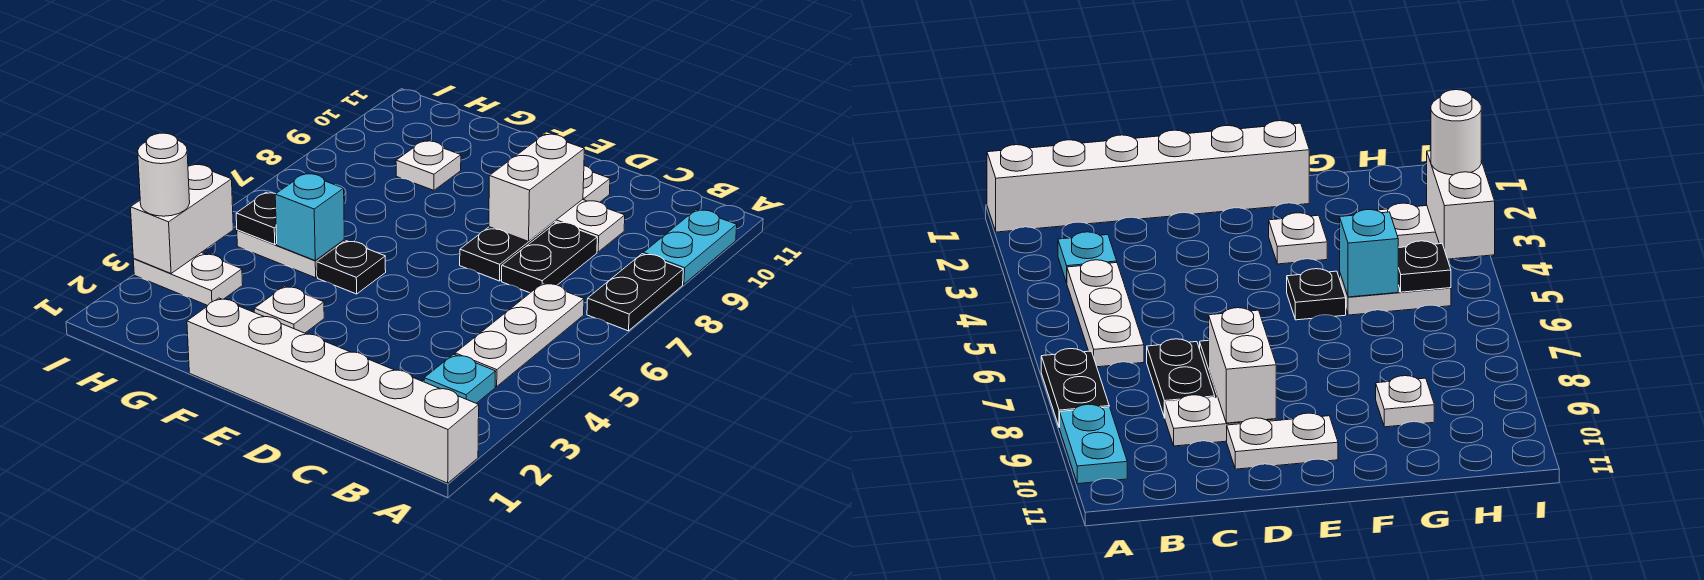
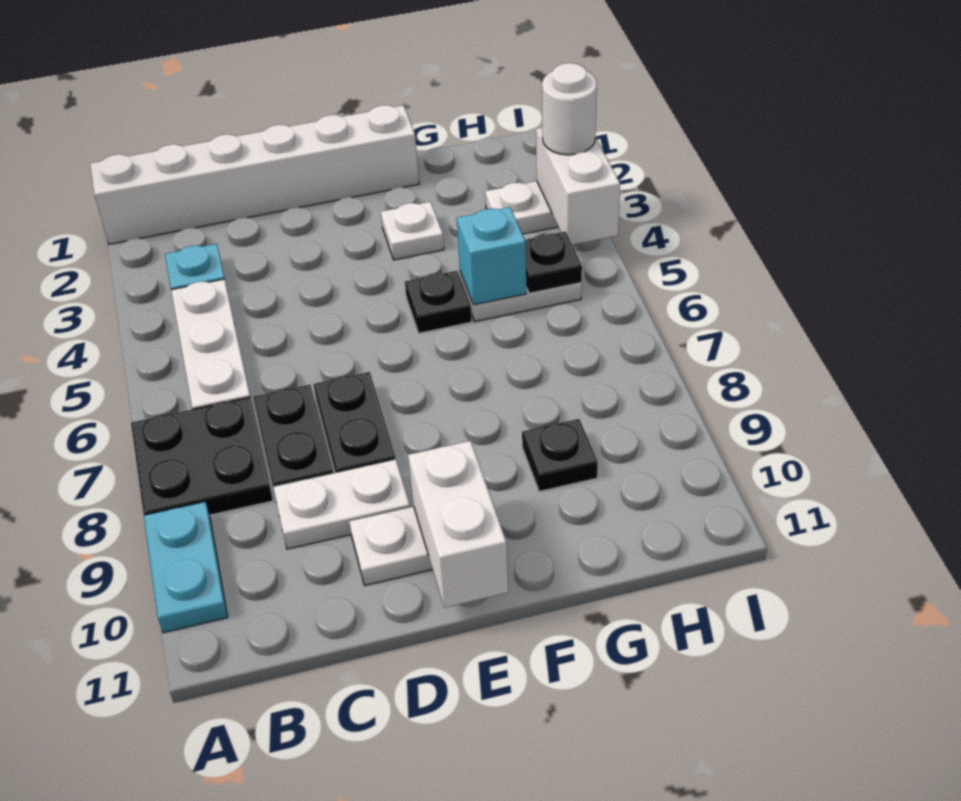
black 1x2 plate [587,254,683,331] -> black 2x2 plate [131,397,273,515]
white 1x2 brick [489,134,584,241] -> white 1x2 brick moved to [408,441,508,608]
white 1x1 plate [396,141,461,190] -> black 1x1 plate [522,419,598,491]

